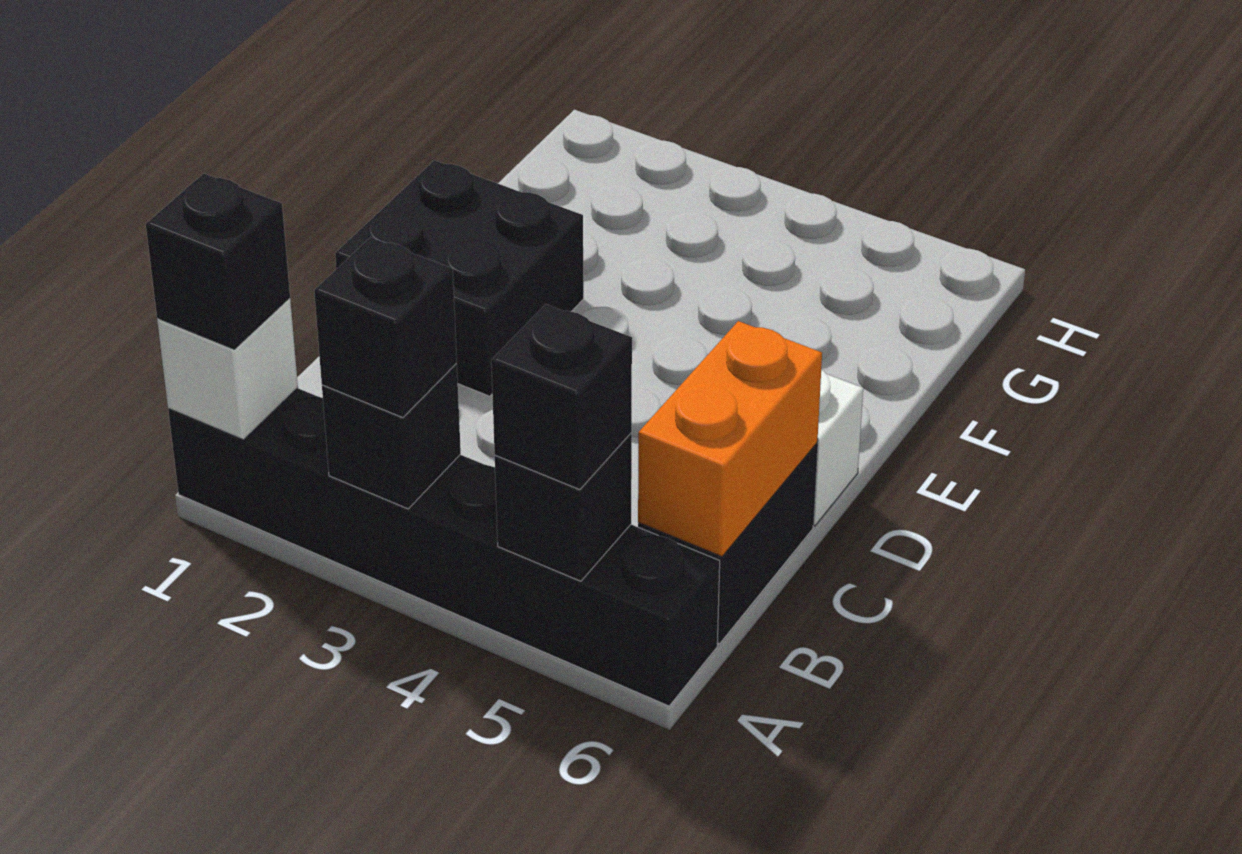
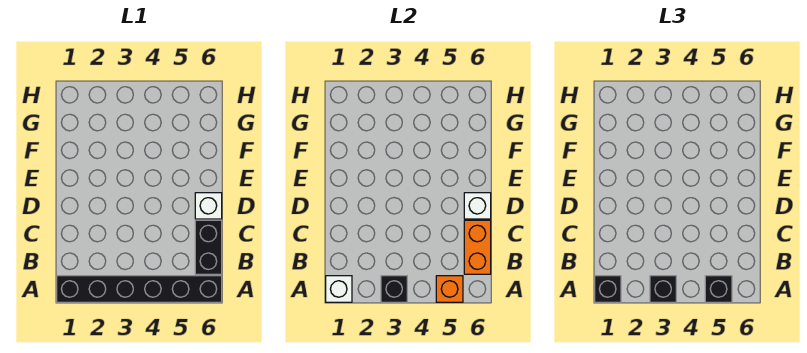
black 1x1 brick [495,433,632,581] -> orange 1x1 brick [436,276,463,302]
black 2x2 brick [335,160,584,396] -> none
none -> white 1x1 brick [464,193,491,219]

